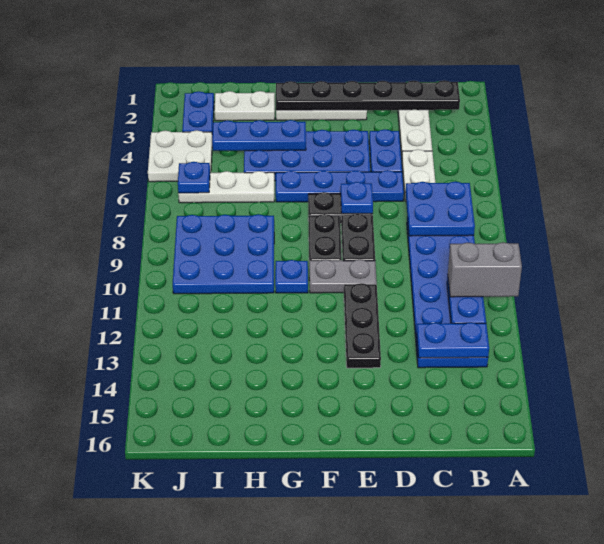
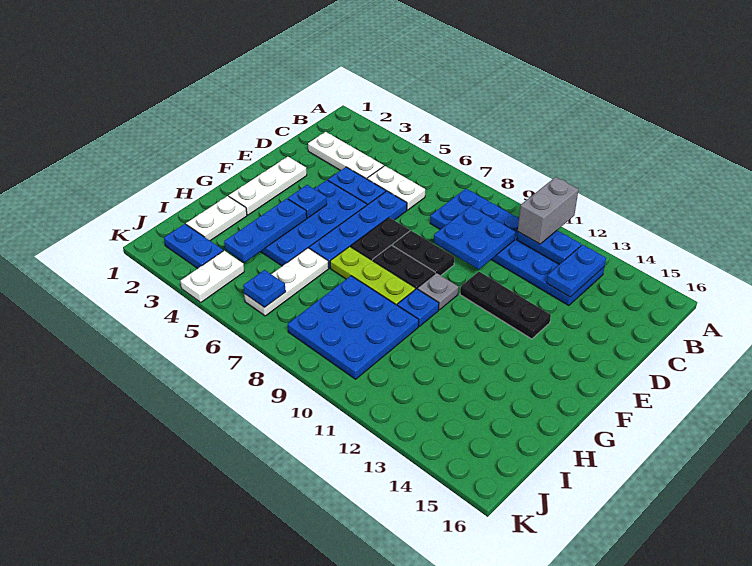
black 1x6 plate [276,80,460,111] -> none
blue 2x2 plate [406,182,475,236] -> blue 2x2 plate moved to [434,206,516,269]
blue 1x1 plate [341,182,373,214] -> blue 1x1 plate moved to [288,185,327,218]
grey 1x2 plate [309,260,377,293] -> grey 1x1 plate [418,273,459,310]
none -> lime 1x3 plate [330,247,415,305]
white 2x2 plate [148,130,212,182] -> white 1x2 plate [180,251,244,302]

